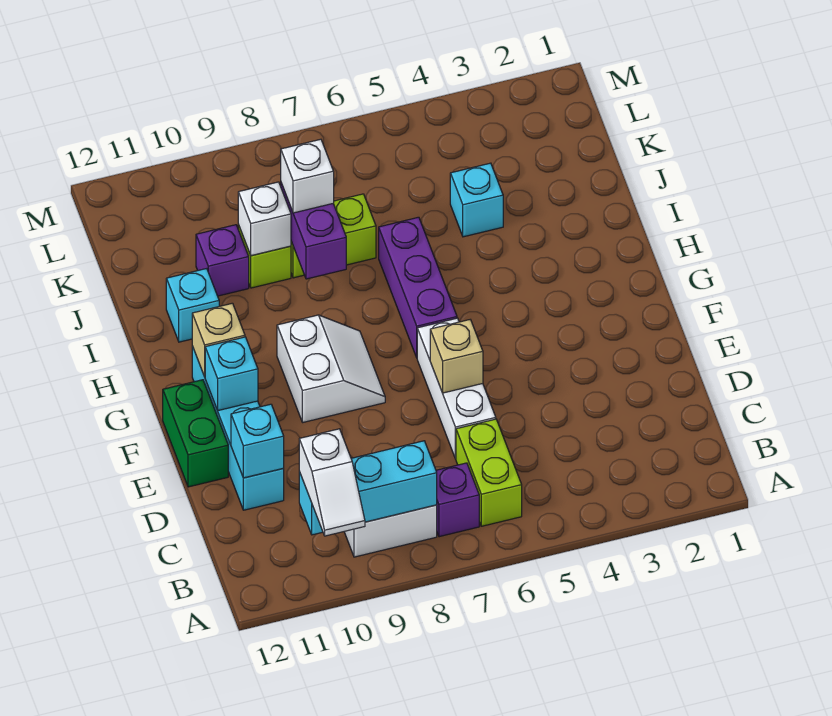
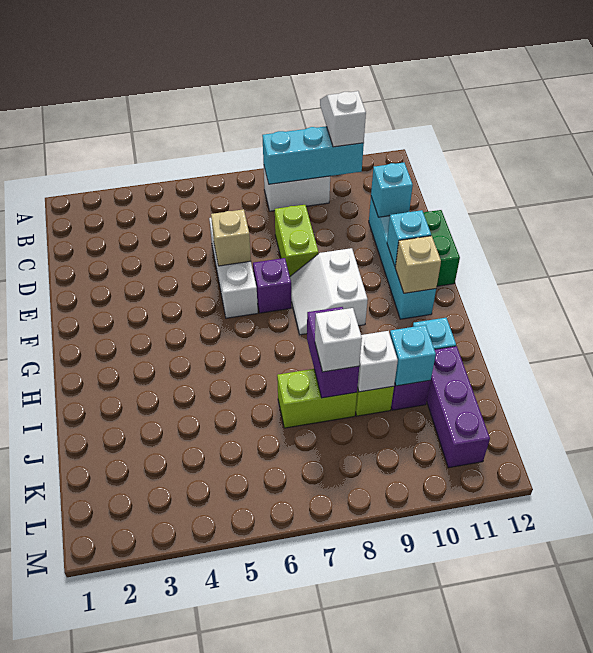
lime 1x2 brick [456,419,522,526] -> lime 1x2 brick moved to [275,205,318,276]
purple 1x1 brick [436,463,479,537] -> purple 1x1 brick moved to [253,258,291,313]
purple 1x3 brick [379,217,457,357] -> purple 1x3 brick moved to [427,346,490,468]
cyan 1x1 brick [450,163,503,237] -> cyan 1x1 brick moved to [390,325,436,386]

